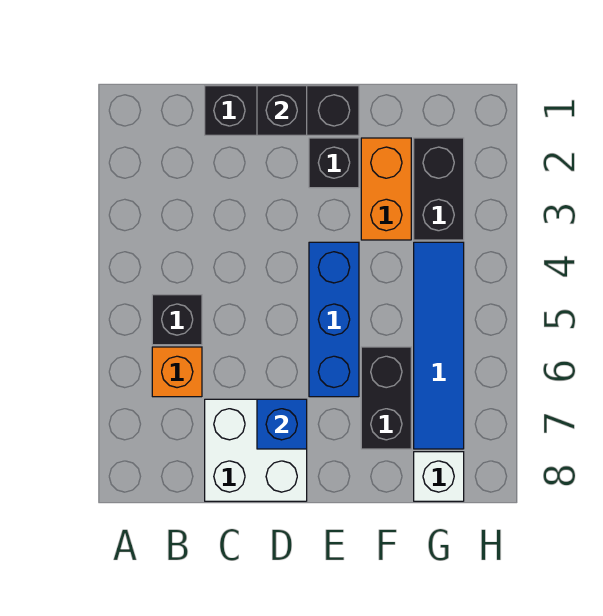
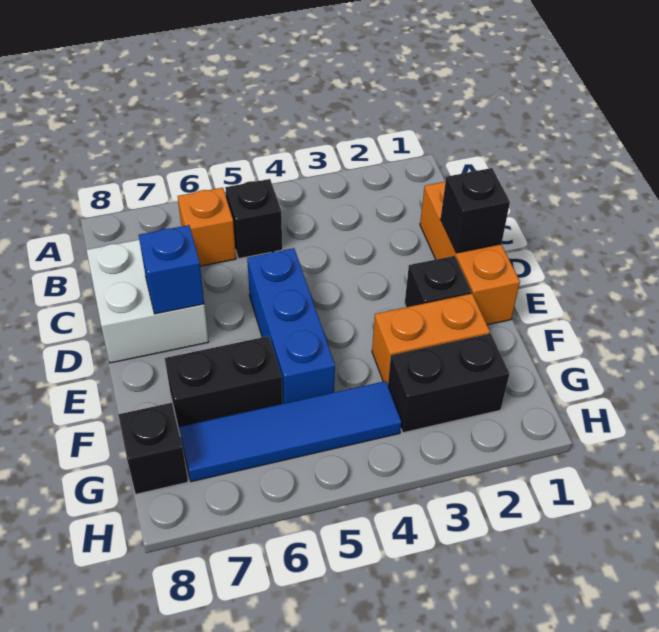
black 1x3 brick [205,86,359,135] -> orange 1x3 brick [420,182,520,325]
blue 1x3 brick [309,242,359,397] -> blue 1x3 brick turned to [247,248,335,404]
white 1x1 brick [414,452,464,501] -> black 1x1 brick [118,403,188,494]

